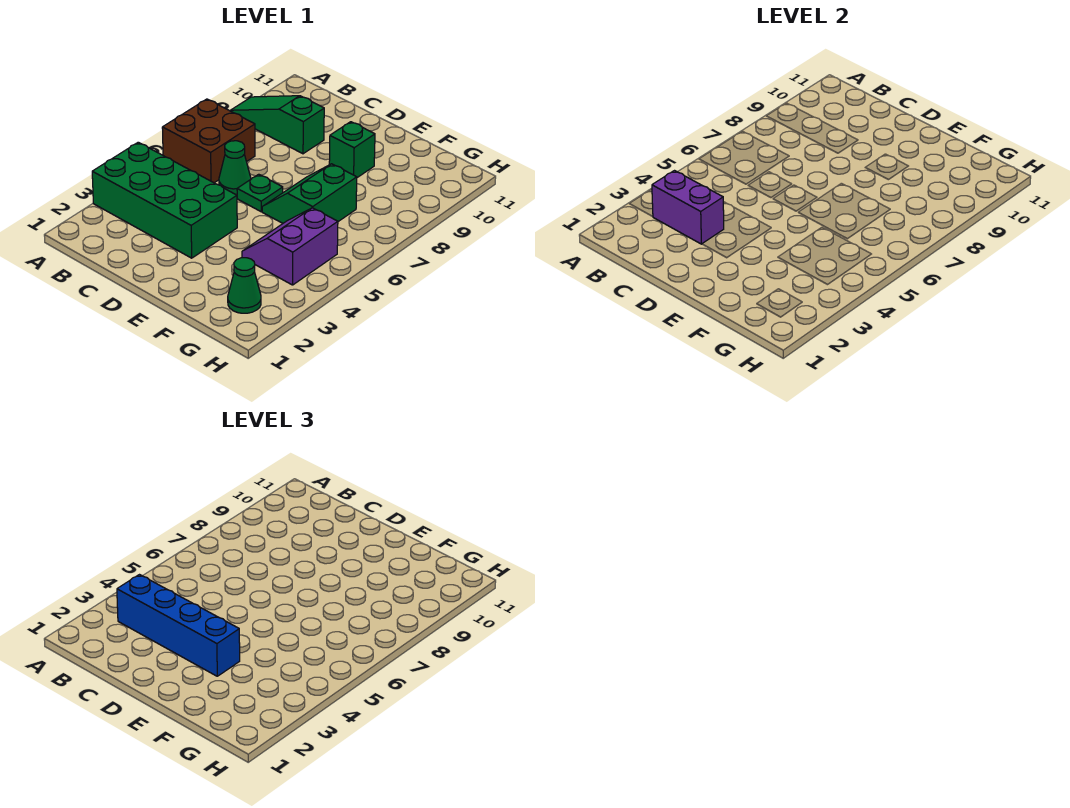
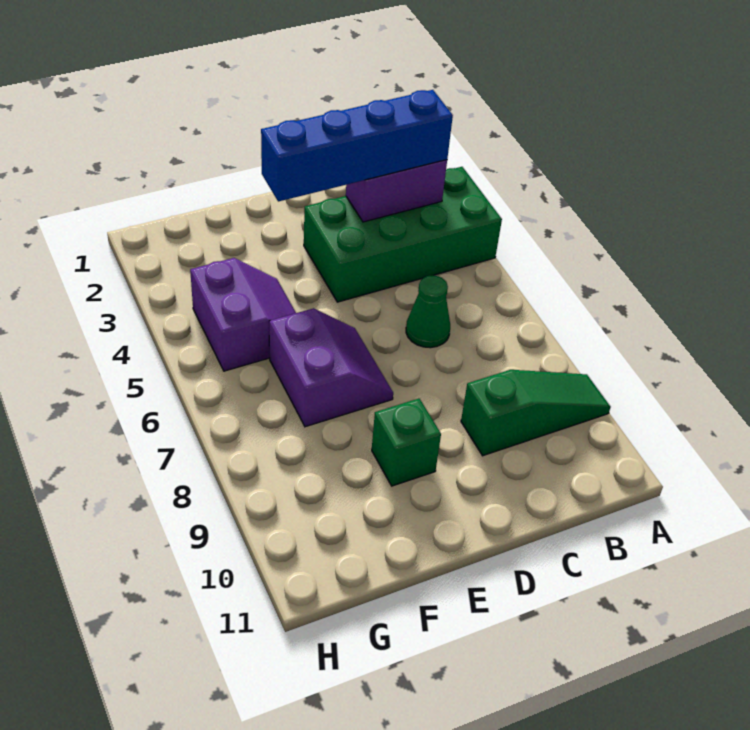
brown 2x2 brick [162,99,255,183] -> none
green 1x1 plate [237,174,283,212] -> none
green 2x2 slope [262,164,357,223] -> purple 2x2 slope [269,308,393,427]
green 1x1 cone [228,258,261,313] -> none

